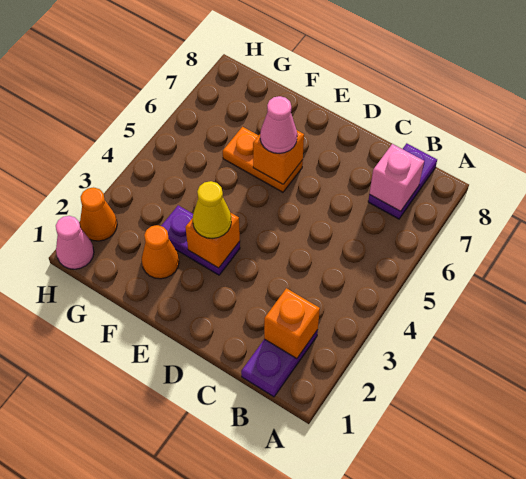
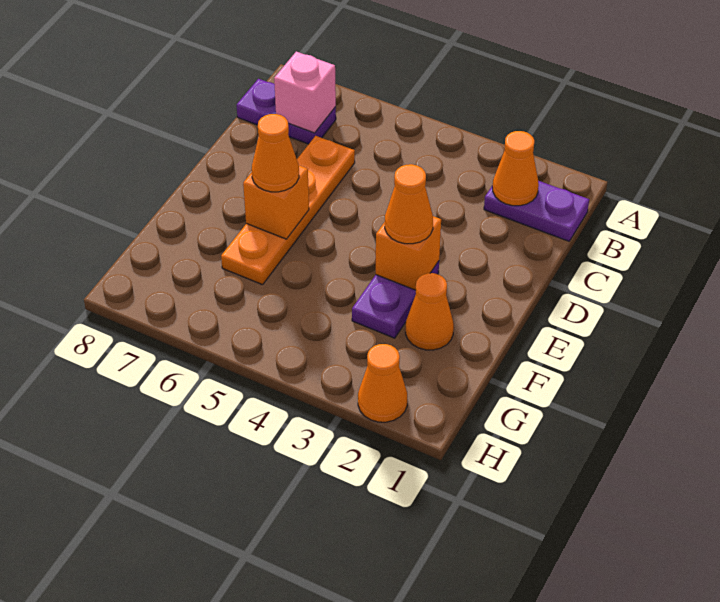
orange 1x1 brick [264,288,320,359] -> orange 1x1 cone [493,131,539,206]
yellow 1x1 cone [193,181,231,239] -> orange 1x1 cone [385,164,433,244]
orange 1x2 plate [223,127,303,192] -> orange 1x4 plate [221,136,355,285]
pink 1x1 cone [260,96,297,153] -> orange 1x1 cone [252,114,299,192]
pink 1x1 cone [56,216,94,269] -> none

